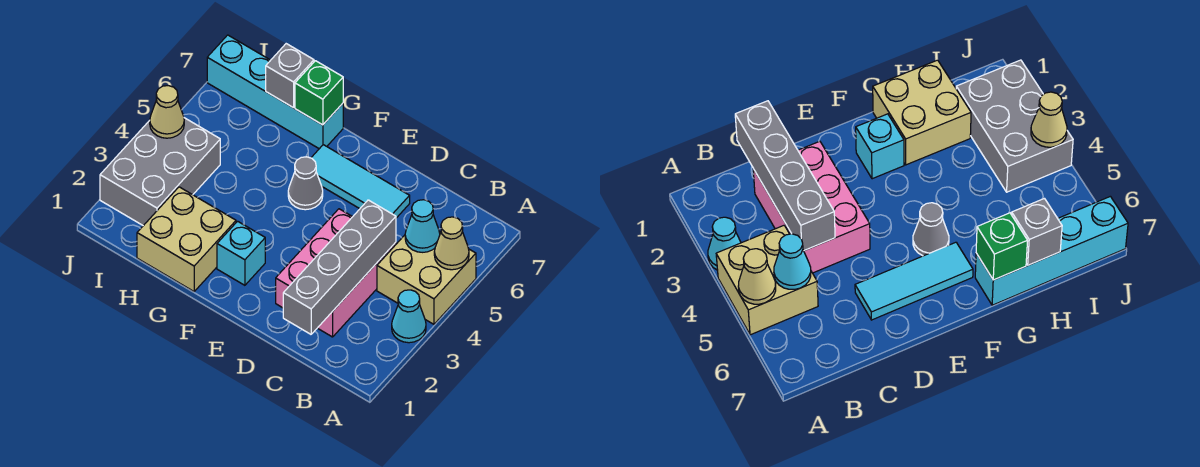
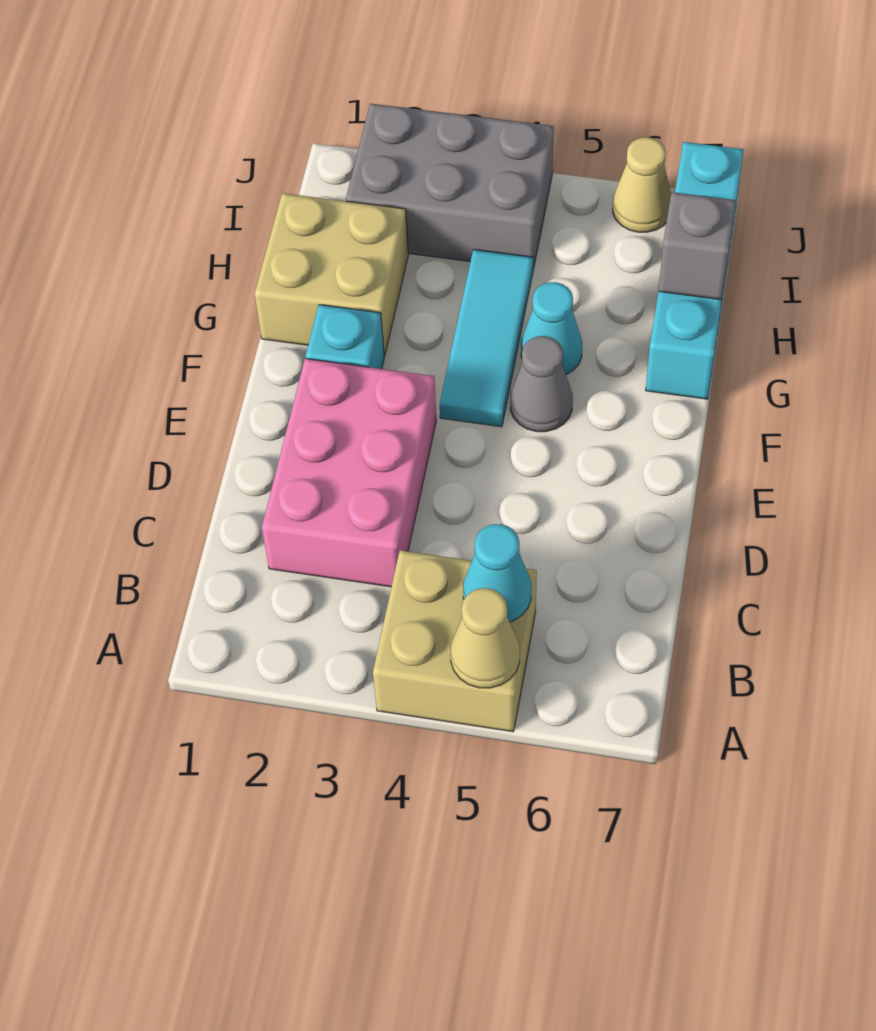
cyan 1x1 cone [392,290,426,343] -> cyan 1x1 cone moved to [521,282,582,375]
grey 1x4 brick [283,200,396,334] -> none
pink 2x3 brick [276,209,396,337] -> pink 2x3 brick turned to [262,359,436,587]
cyan 1x3 tile [311,145,410,218] -> cyan 1x3 tile moved to [440,249,533,427]
green 1x1 brick [295,61,343,125] -> none
tan 1x1 cone [150,86,184,138] -> tan 1x1 cone moved to [613,137,671,232]

